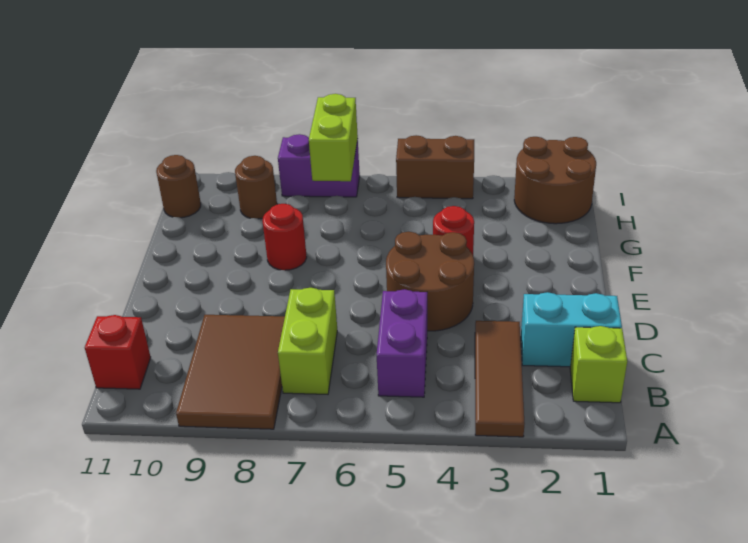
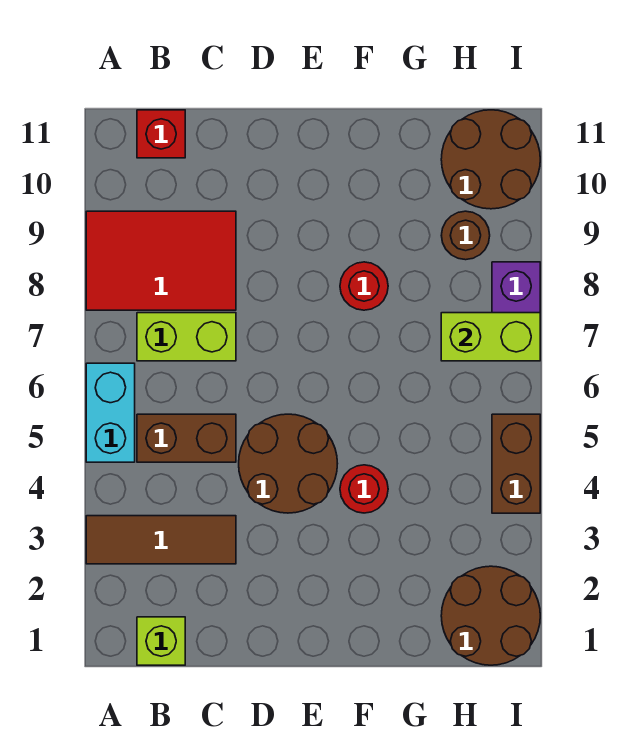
brown 2x3 tile [176,315,285,429] -> red 2x3 tile [86,211,236,310]
purple 1x2 brick [377,289,427,397] -> brown 1x2 brick [137,414,236,462]
cyan 1x2 brick [521,292,622,367] -> cyan 1x2 brick moved to [86,363,135,462]
brown 1x1 round brick [156,155,201,218] -> brown 2x2 round brick [441,110,540,209]

